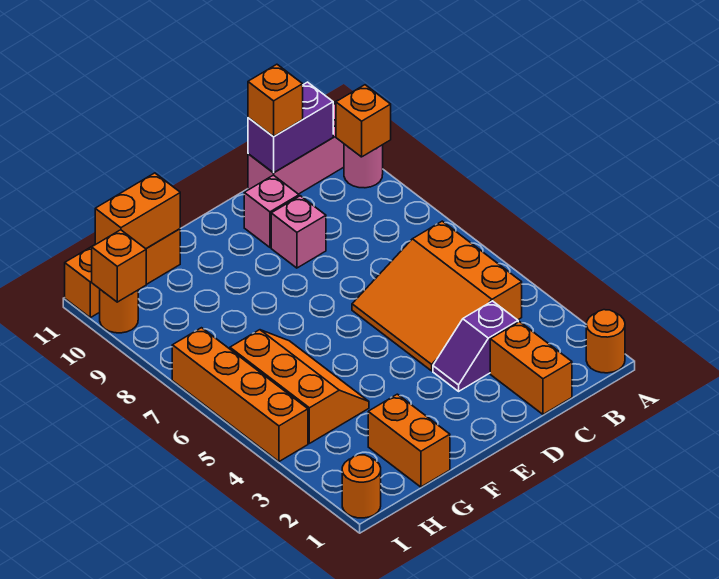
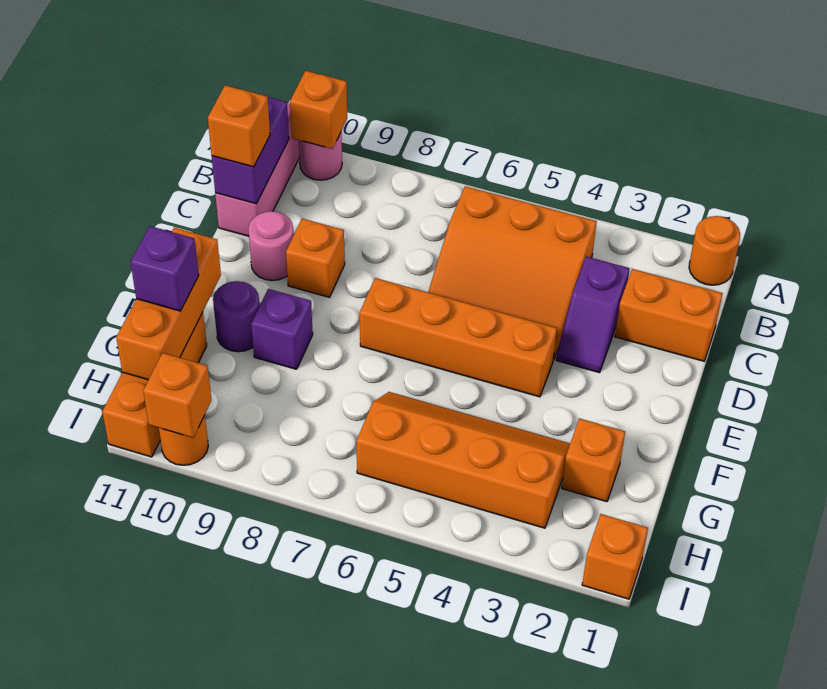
pink 1x1 brick [271,196,326,268] -> orange 1x1 brick [286,219,345,297]
pink 1x1 brick [244,175,299,247] -> pink 1x1 round brick [248,211,294,281]
none -> purple 1x1 brick [251,289,313,369]
none -> purple 1x1 round brick [213,281,260,352]
orange 1x2 brick [368,394,450,487] -> orange 1x1 brick [562,418,625,502]
orange 2x3 slope [230,330,369,443] -> orange 2x4 slope [357,392,570,528]
orange 1x2 brick [95,173,180,249] -> orange 1x3 brick [116,228,221,380]
none -> purple 1x1 brick [131,226,199,311]
orange 1x1 round brick [342,455,381,518] -> orange 1x1 brick [582,514,648,599]
orange 1x4 brick [172,328,308,462] -> orange 1x4 brick moved to [360,278,557,397]

